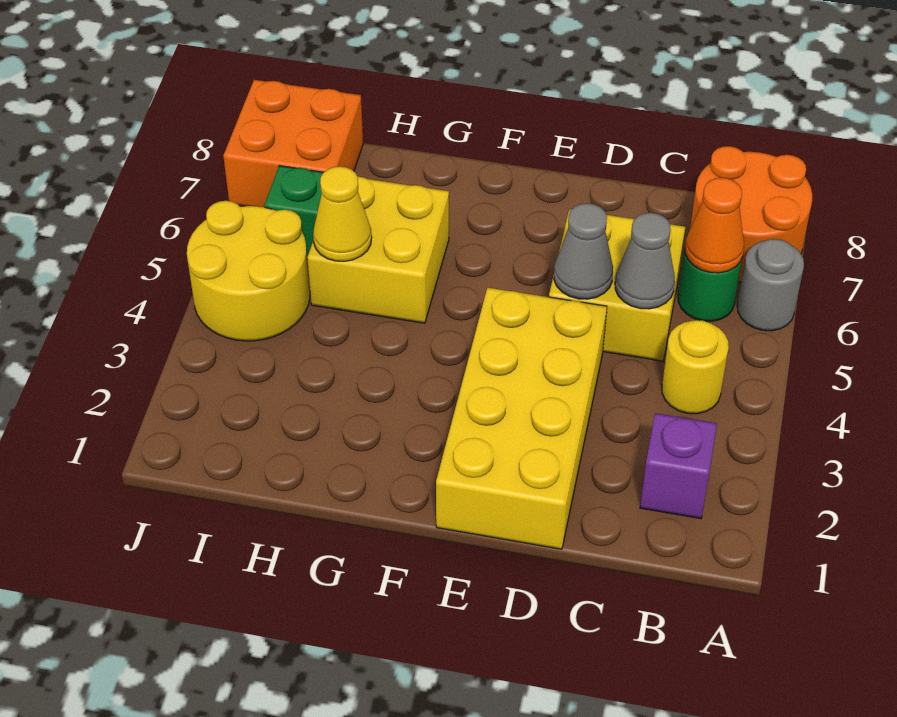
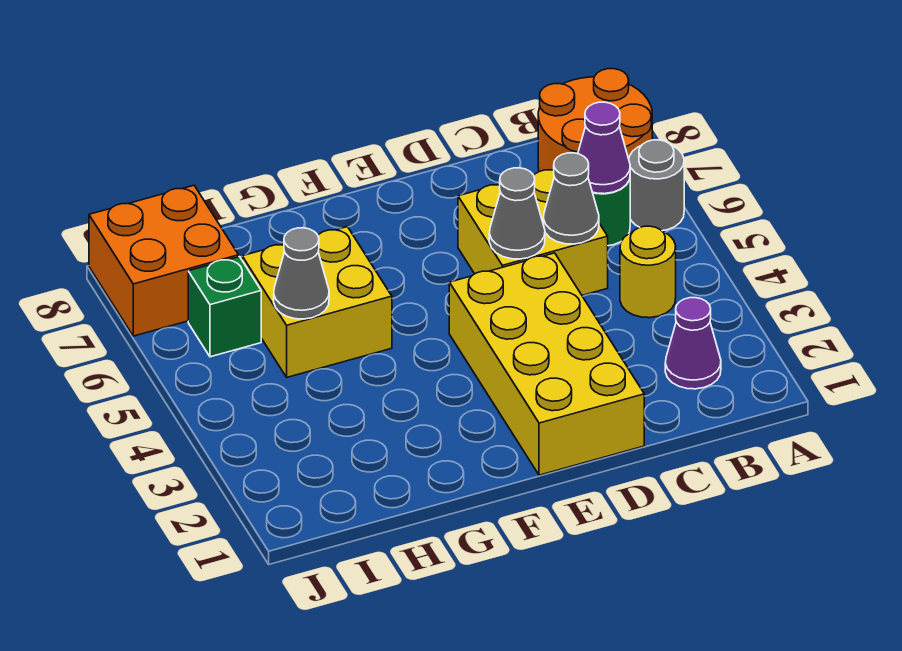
purple 1x1 brick [640,413,717,519] -> purple 1x1 cone [665,298,721,389]
orange 1x1 cone [685,178,744,273] -> purple 1x1 cone [578,102,630,194]
yellow 1x1 cone [313,166,372,261] -> grey 1x1 cone [274,228,329,319]
yellow 2x2 round brick [187,201,310,341] -> none

